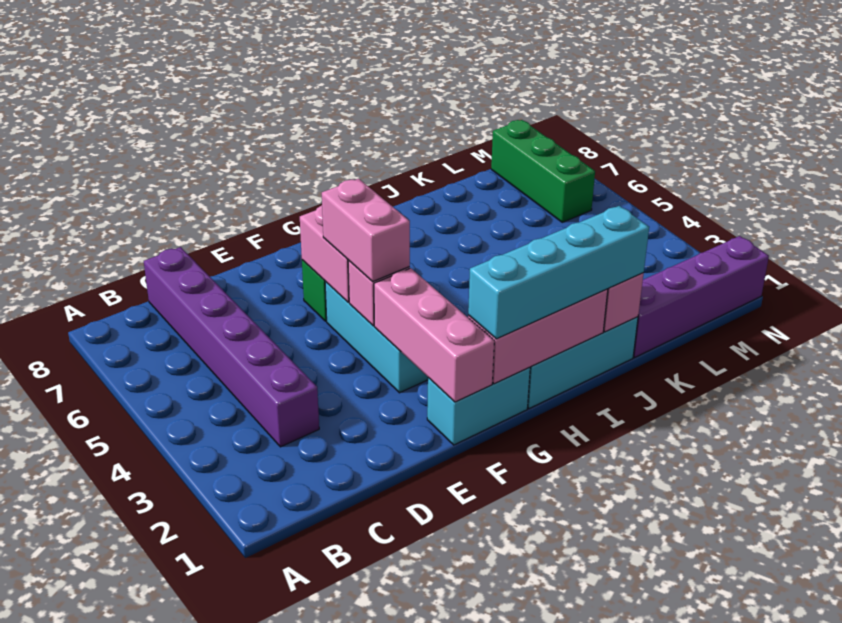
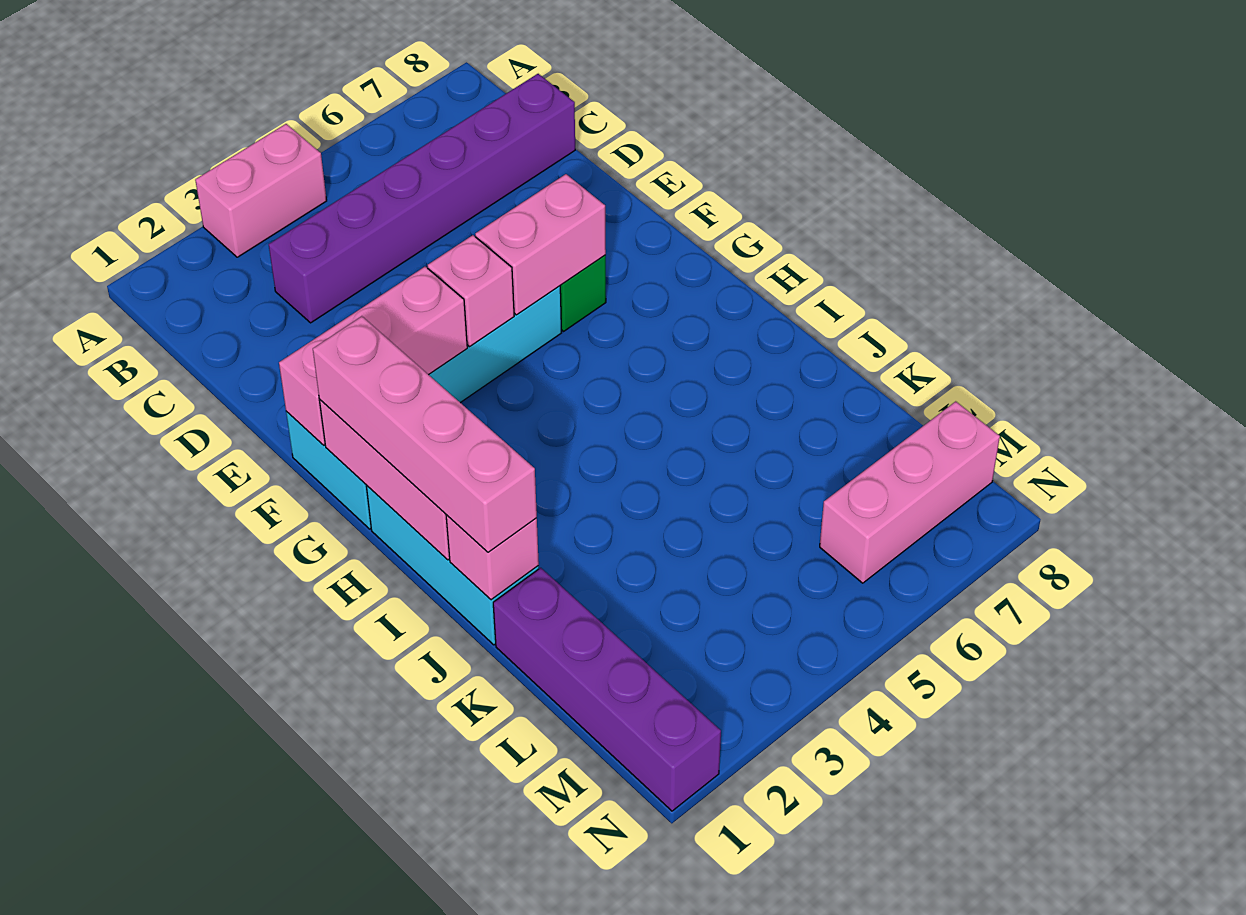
pink 1x2 brick [322,179,410,282] -> pink 1x2 brick moved to [195,124,327,257]
cyan 1x4 brick [468,206,649,339] -> pink 1x4 brick [313,316,537,552]
green 1x3 brick [491,120,595,222] -> pink 1x3 brick [820,401,1000,583]

